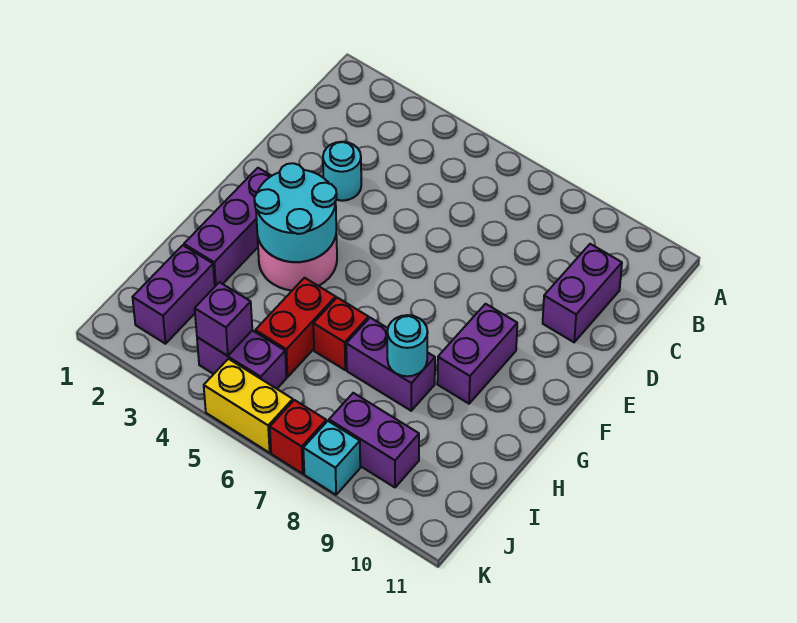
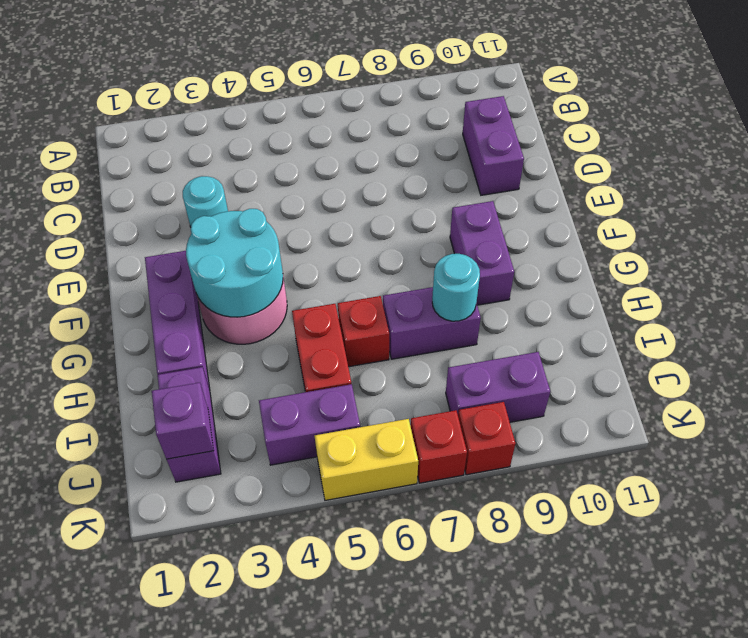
purple 1x1 brick [195,282,252,356] -> purple 1x1 brick moved to [152,382,214,459]
cyan 1x1 brick [303,421,360,495] -> red 1x1 brick [458,402,515,475]

